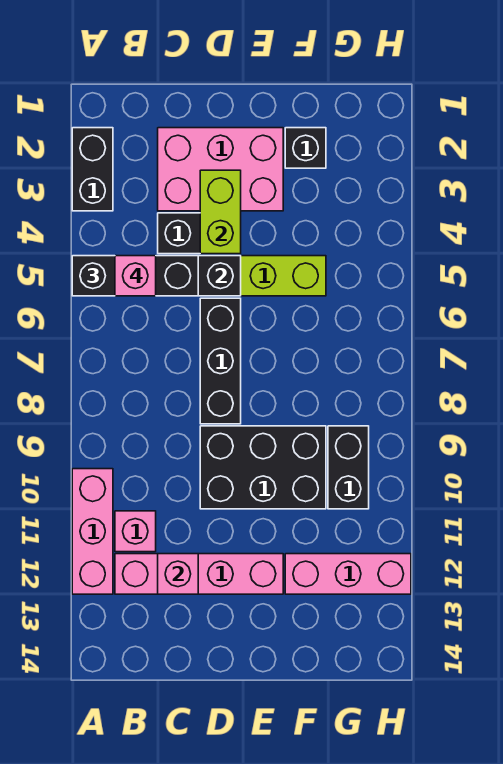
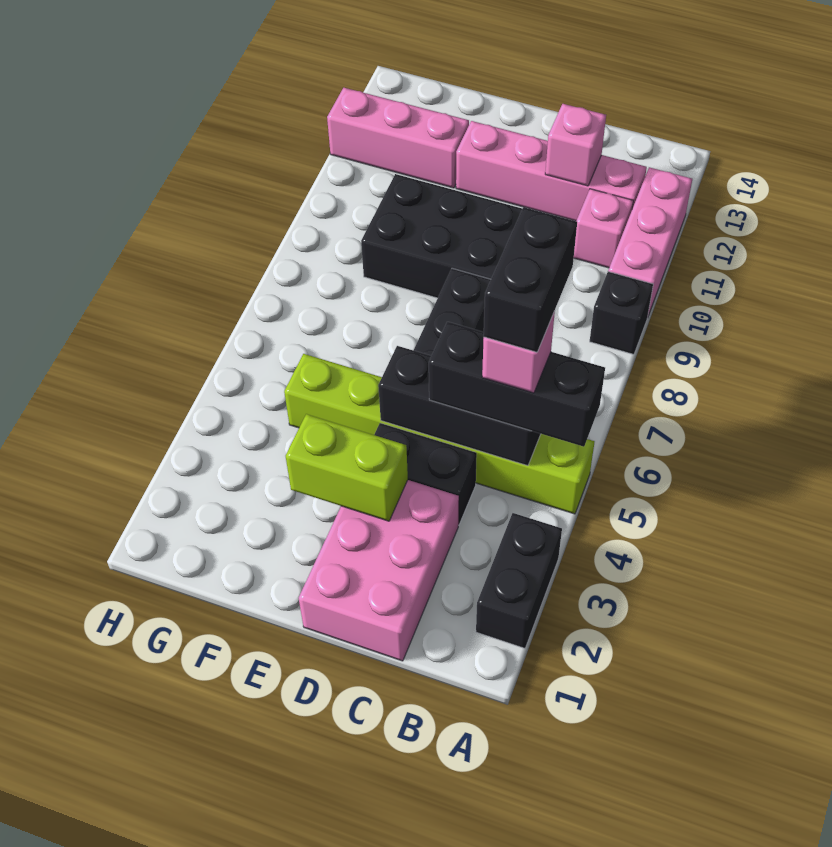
pink 2x3 brick [158,128,283,211] -> pink 2x3 brick turned to [299,480,459,661]
lime 1x2 brick [200,170,241,254] -> lime 1x2 brick turned to [286,414,408,521]
black 1x1 brick [285,128,326,168] -> black 1x1 brick moved to [590,272,653,354]
black 1x2 brick [328,426,369,509] -> black 1x2 brick moved to [484,207,577,352]

